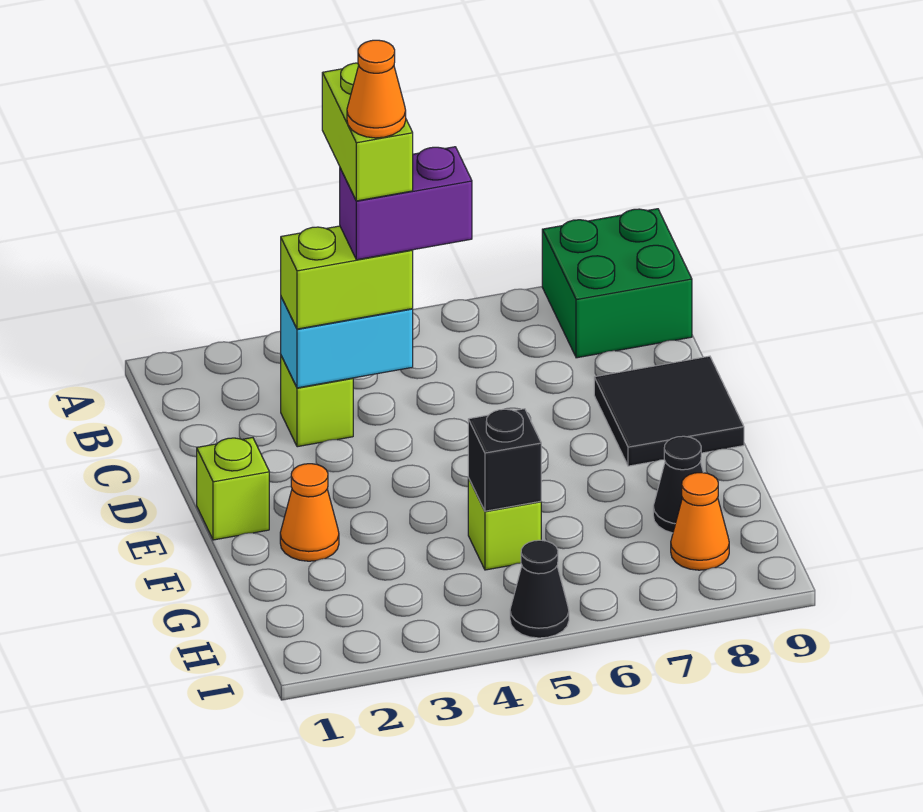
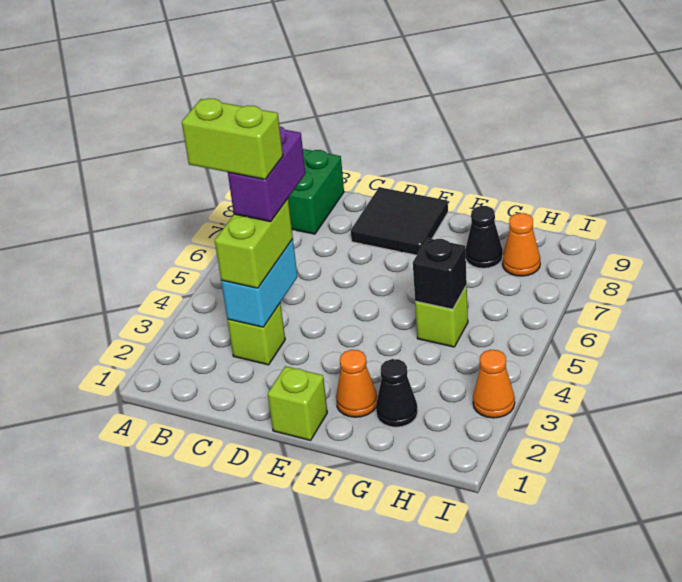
orange 1x1 cone [347,40,406,138] -> orange 1x1 cone moved to [473,350,515,418]
black 1x1 cone [510,540,569,638] -> black 1x1 cone moved to [376,359,418,427]

